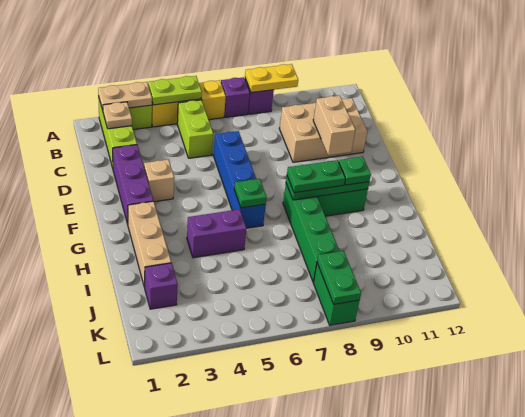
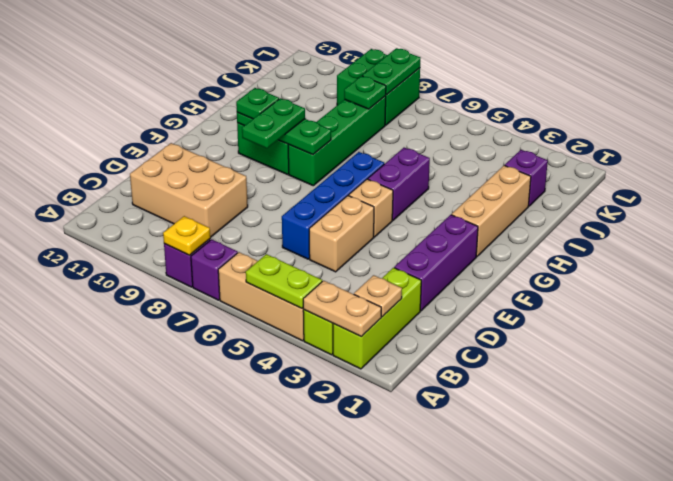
yellow 1x3 brick [152,80,226,127] -> tan 1x3 brick [218,252,304,341]
yellow 1x2 plate [245,64,298,93] -> yellow 1x1 plate [163,216,210,255]
lime 1x2 brick [177,100,213,158] -> none
tan 1x2 brick [313,96,355,155] -> tan 1x2 brick moved to [309,196,374,272]
tan 1x1 brick [144,160,174,202] -> tan 1x1 brick moved to [349,179,393,237]
green 1x1 plate [234,179,267,208] -> green 1x1 plate moved to [344,76,386,109]
green 1x2 plate [287,160,345,193] -> green 1x2 plate turned to [242,98,305,148]
purple 1x2 brick [187,209,247,258] -> purple 1x2 brick turned to [368,148,430,220]
green 1x2 brick [313,263,359,325] -> green 2x2 brick [337,49,420,125]

